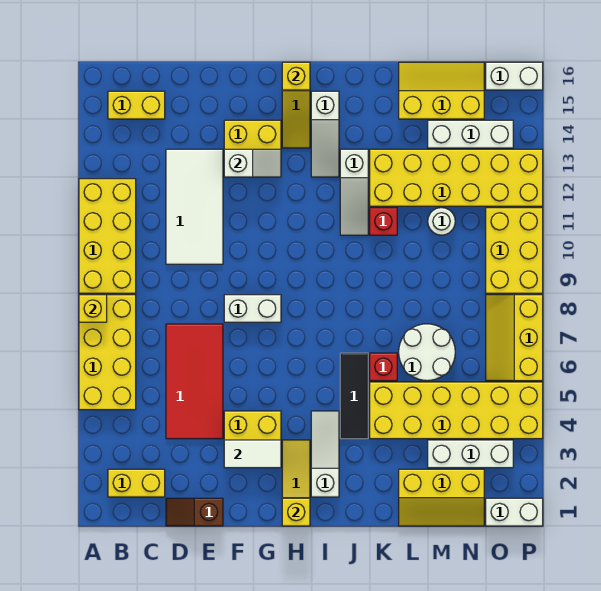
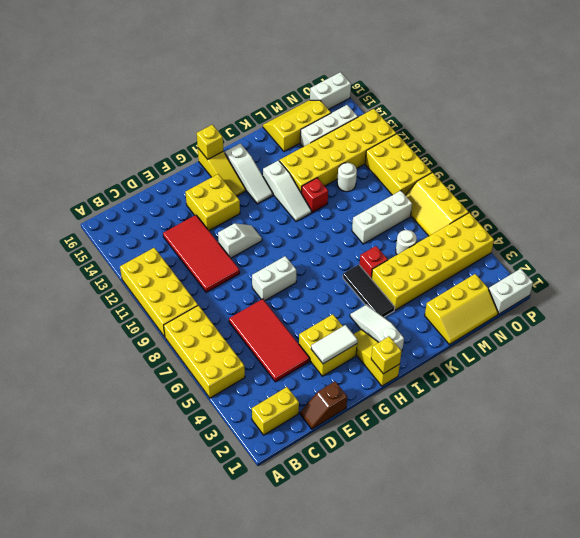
yellow 1x1 brick [79,295,107,322] -> none
yellow 1x2 brick [108,91,165,119] -> none
white 2x4 tile [166,149,223,264] -> red 2x4 tile [163,215,240,292]
white 1x2 slope [224,149,281,177] -> white 1x2 slope moved to [218,223,262,258]
white 2x2 round brick [399,324,455,381] -> white 1x1 round brick [396,230,417,255]
white 1x3 brick [428,440,513,468] -> white 1x3 brick moved to [352,191,412,244]

